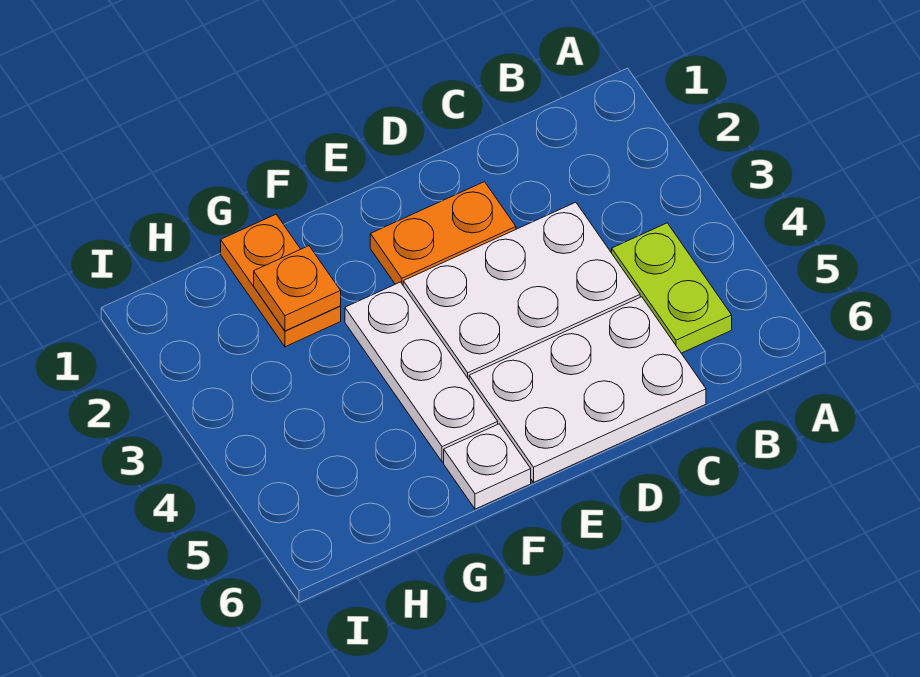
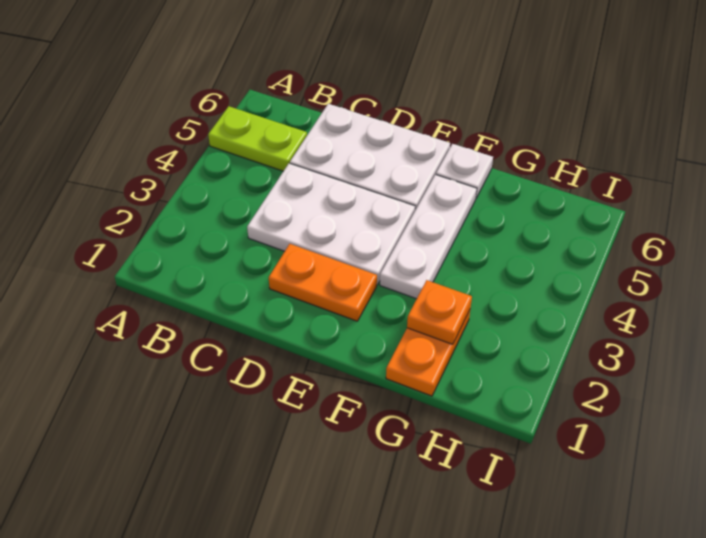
lime 1x2 plate [612,223,732,353] -> lime 1x2 plate turned to [208,106,307,171]

